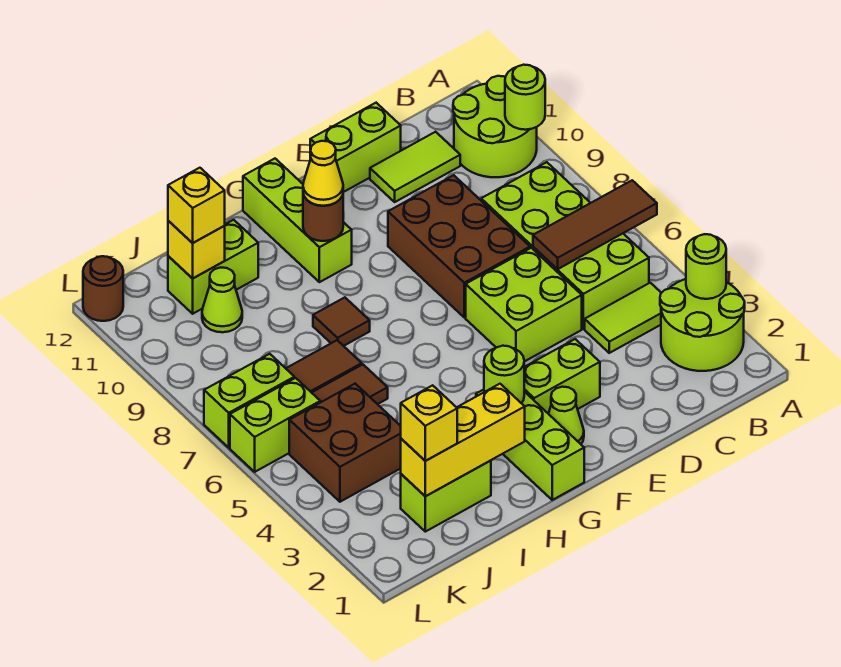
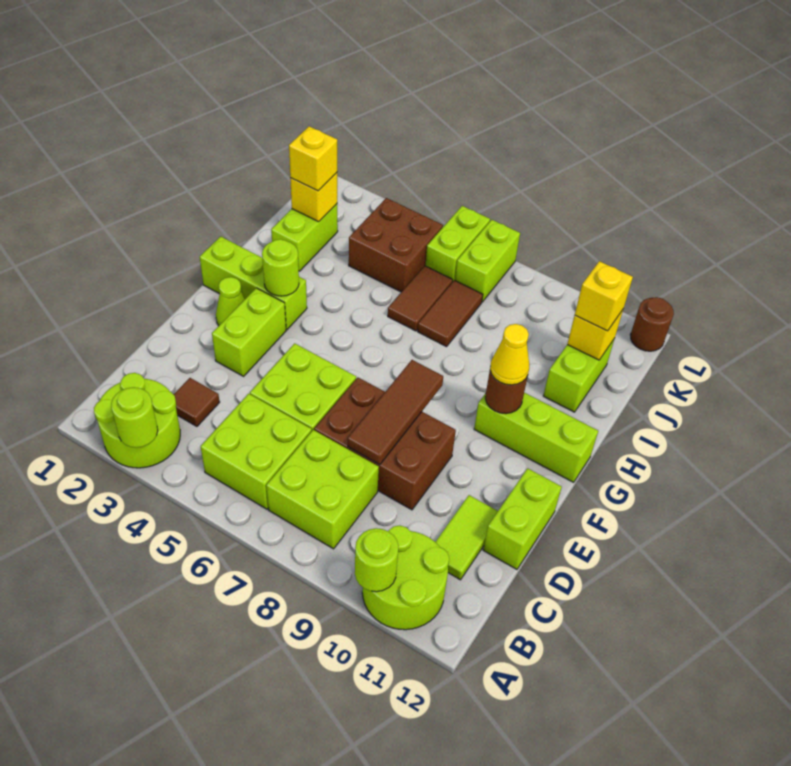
brown 1x3 tile [533,180,657,269] -> brown 1x3 tile moved to [348,360,443,465]
lime 1x2 tile [585,283,661,353] -> none
yellow 1x3 brick [401,384,525,496] -> yellow 1x1 brick [290,173,337,222]
brown 1x1 tile [313,297,370,346] -> brown 1x1 tile moved to [173,378,220,426]
lime 1x1 cone [202,267,242,332] -> none

